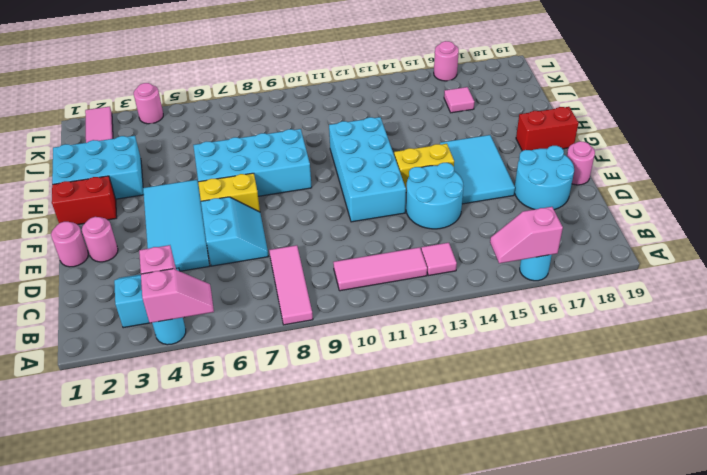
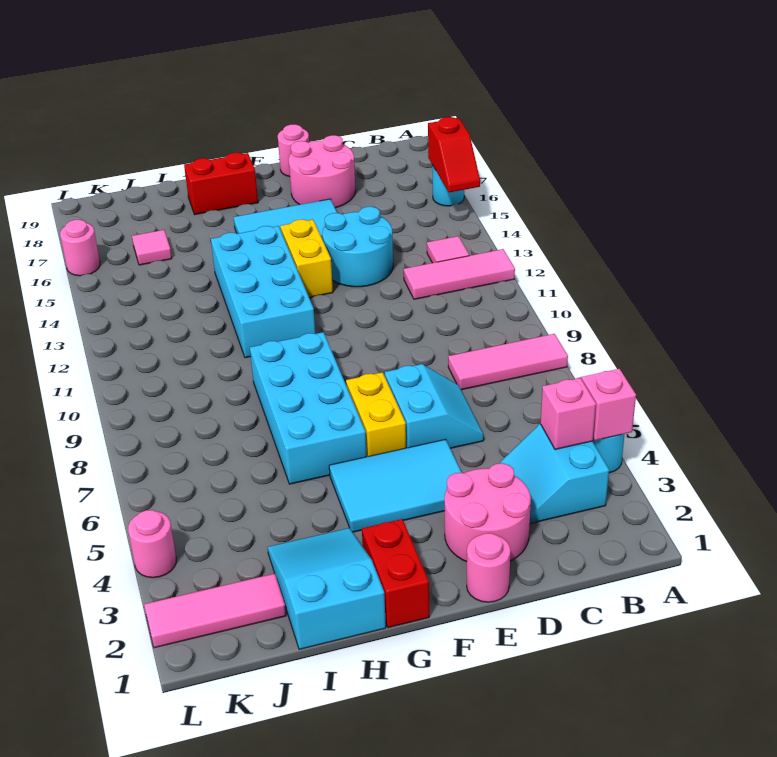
pink 1x2 slope [490,207,563,263] -> red 1x2 slope [428,117,480,192]
pink 1x3 tile [333,247,427,291] -> pink 1x3 tile turned to [404,249,515,299]
cyan 2x4 tile [143,180,209,271] -> cyan 2x3 tile [329,439,462,532]
cyan 2x2 slope [201,197,269,266] -> cyan 2x2 slope turned to [385,364,484,448]
cyan 2x2 round brick [515,146,574,210] -> pink 2x2 round brick [289,135,356,208]
pink 1x1 round brick [82,217,118,262] -> pink 2x2 round brick [445,463,531,562]
cyan 2x4 brick [329,117,406,222] -> cyan 2x4 brick turned to [211,226,315,358]
red 1x2 brick [516,107,578,151] -> red 1x2 brick turned to [184,153,258,214]
cyan 2x3 brick [52,136,144,199] -> cyan 2x3 slope [268,528,386,649]

